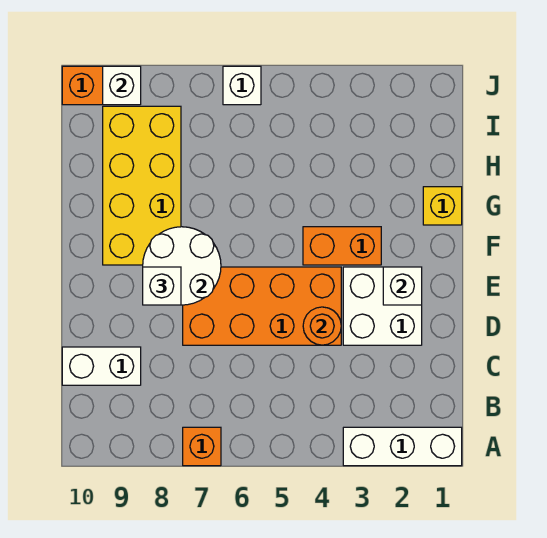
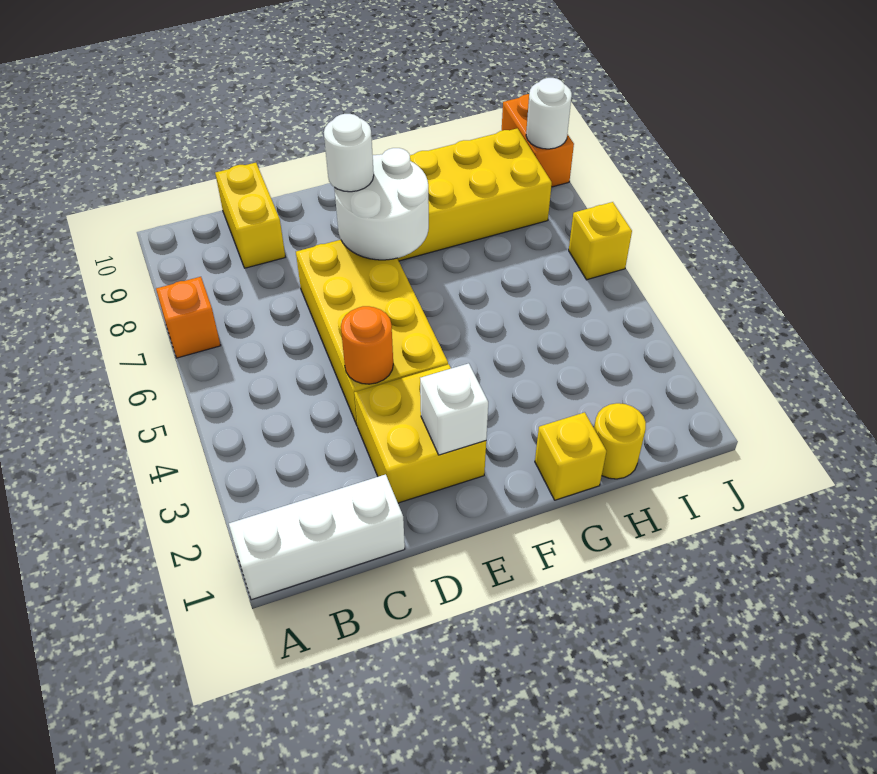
white 1x3 brick [343,427,462,466] -> white 1x3 brick turned to [229,474,405,600]
white 1x2 brick [62,347,141,385] -> yellow 1x2 brick [215,163,285,268]
white 2x2 brick [343,267,422,345] -> yellow 2x2 brick [354,364,486,503]
orange 2x4 brick [183,267,341,345] -> yellow 2x4 brick [296,240,448,425]
white 1x1 brick [143,267,181,305] -> white 1x1 round brick [324,114,374,192]
orange 1x2 brick [303,227,381,265] -> none
none -> yellow 1x1 round brick [594,403,646,479]
white 1x1 brick [223,66,261,105] -> yellow 1x1 brick [569,202,632,280]
white 1x1 brick [103,66,141,105] -> white 1x1 round brick [526,78,572,149]

